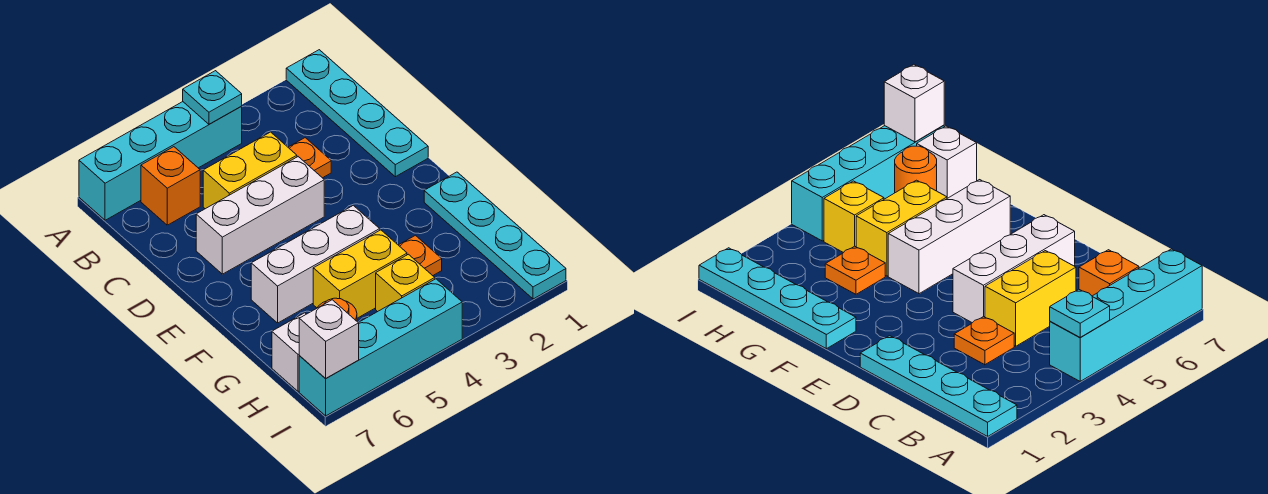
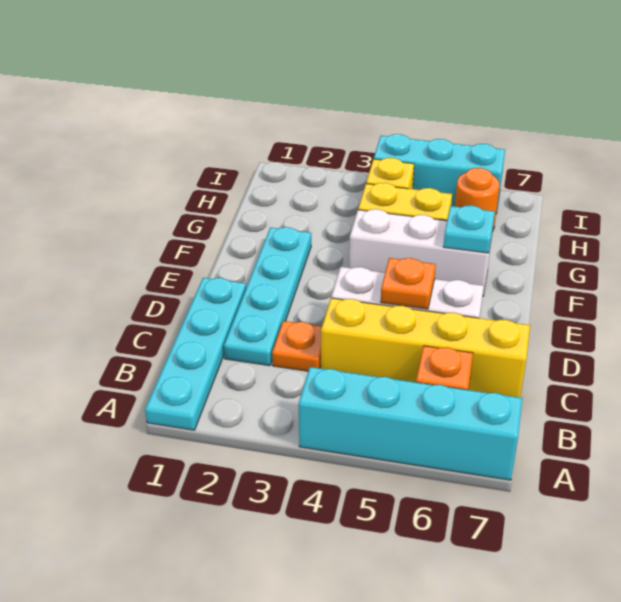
cyan 1x1 plate [183,71,242,124] -> cyan 1x1 plate moved to [443,205,495,253]
yellow 1x2 brick [203,132,297,209] -> yellow 1x4 brick [321,298,530,398]
cyan 1x4 plate [424,172,566,299] -> cyan 1x4 plate moved to [224,227,311,366]
orange 1x1 plate [399,235,442,276] -> orange 1x1 plate moved to [381,258,436,309]
white 1x1 brick [272,313,306,391] -> none
cyan 1x4 brick [299,279,462,416] -> cyan 1x3 brick [374,134,505,214]
white 1x1 brick [299,300,359,379] -> none

